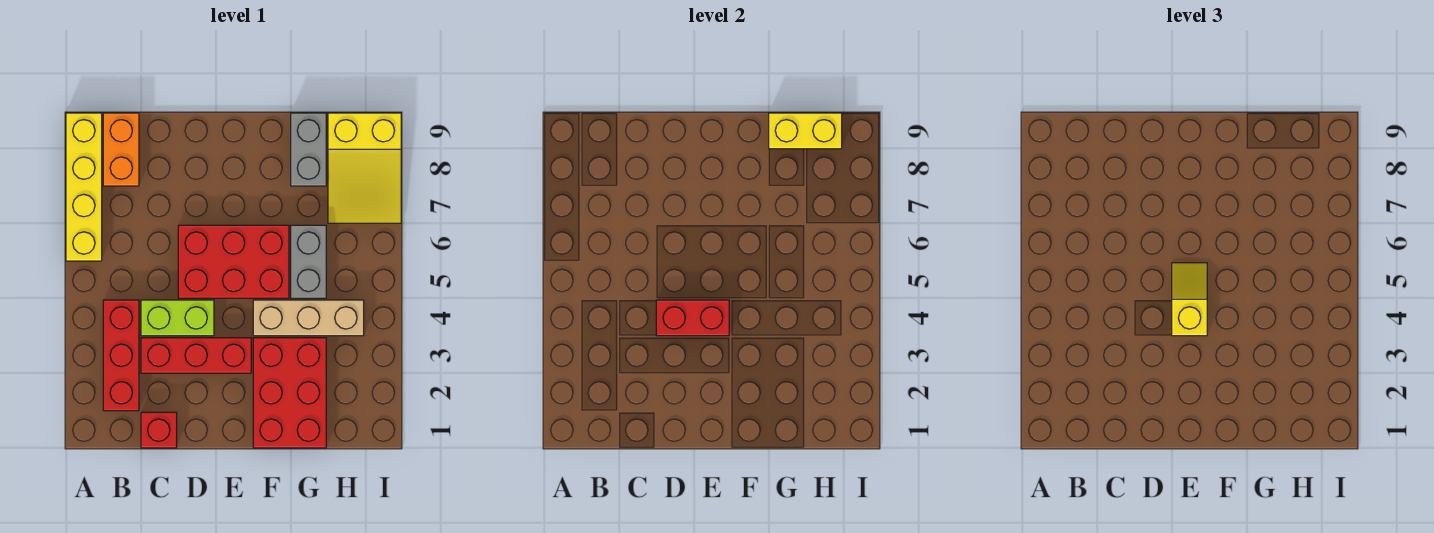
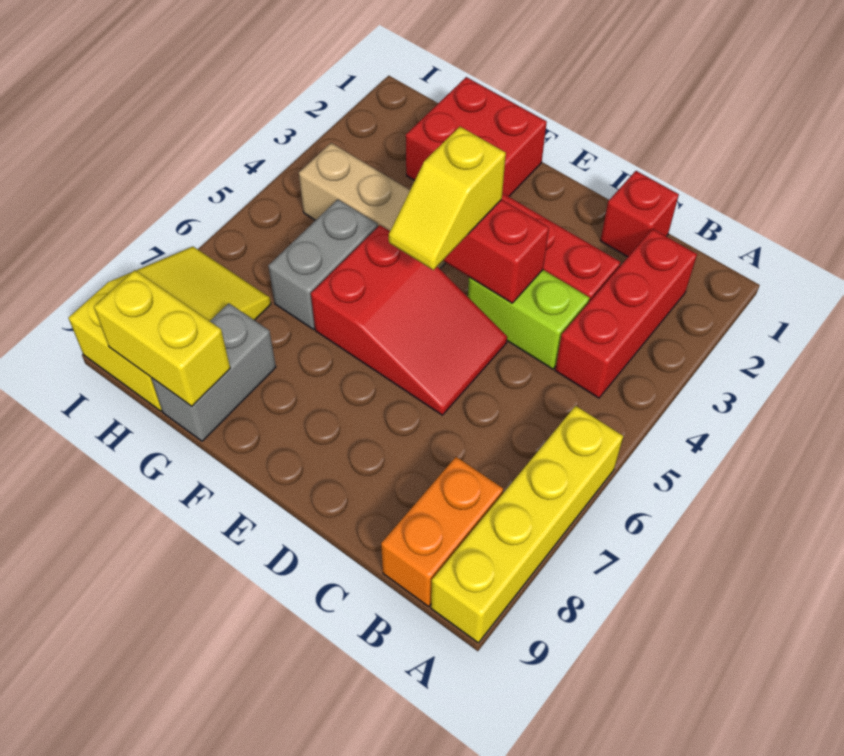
red 2x3 brick [178,225,289,298] -> red 2x3 slope [311,225,507,415]
red 2x3 brick [253,338,326,448] -> red 2x2 brick [406,77,547,197]

